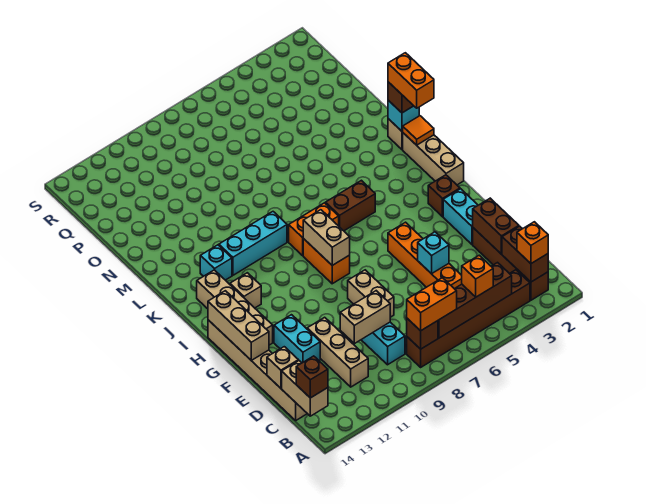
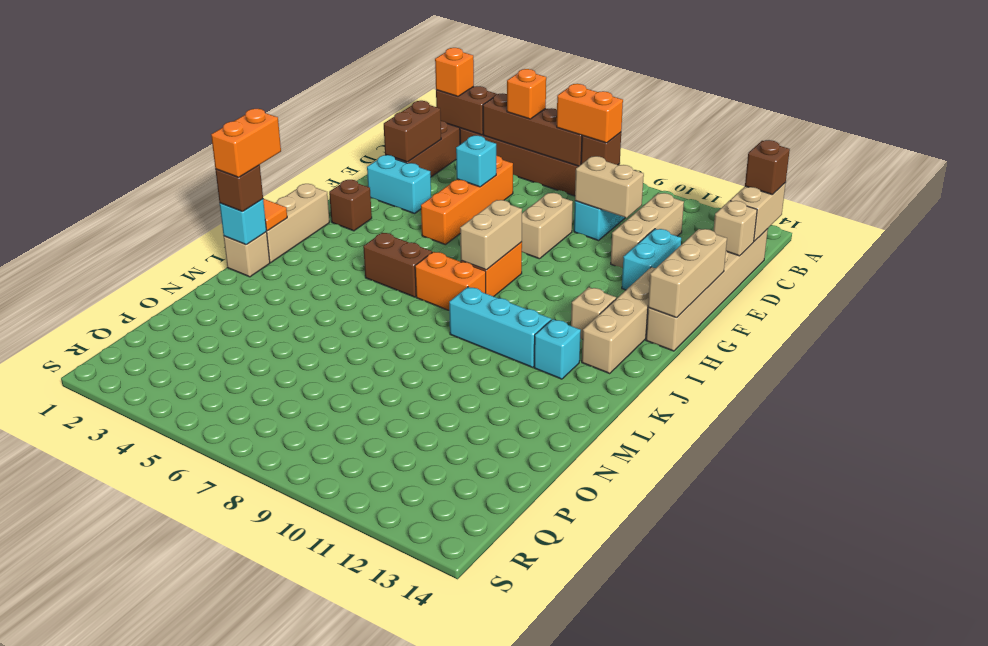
brown 1x2 brick [502,226,548,282] -> brown 1x2 brick turned to [436,86,496,135]
cyan 1x2 brick [443,189,478,244] -> cyan 1x2 brick turned to [367,155,431,214]

